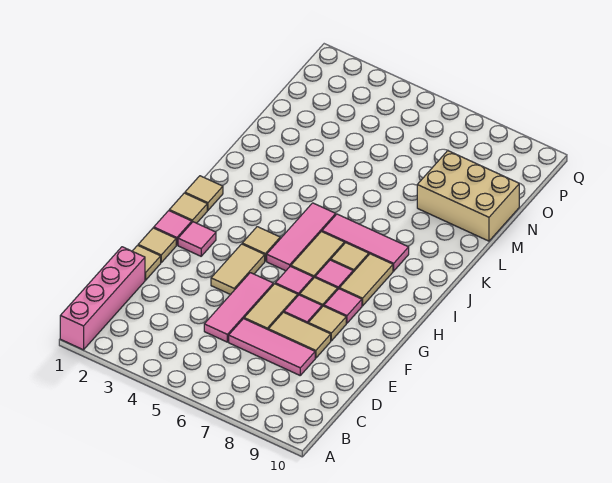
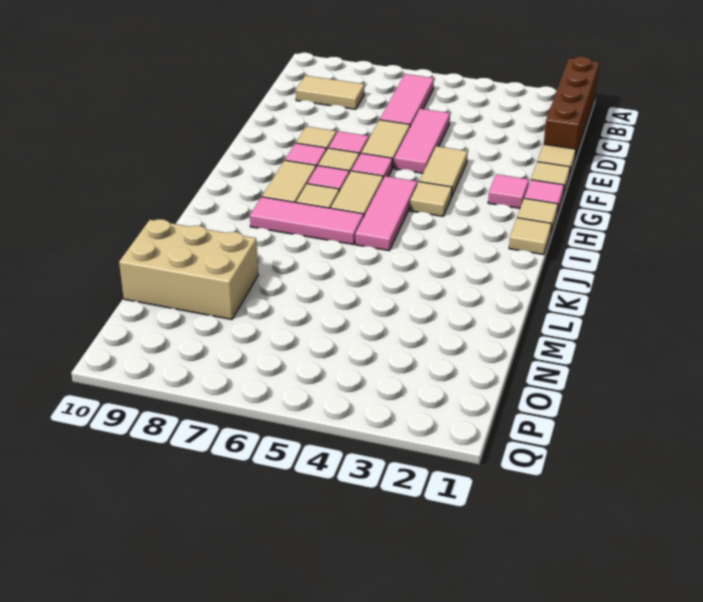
pink 1x4 brick [60,247,145,350] -> brown 1x4 brick [544,57,599,157]
pink 1x3 tile [229,319,315,375] -> pink 1x3 tile turned to [380,74,434,126]
tan 1x2 tile [268,312,331,358] -> tan 1x2 tile moved to [296,76,364,109]

